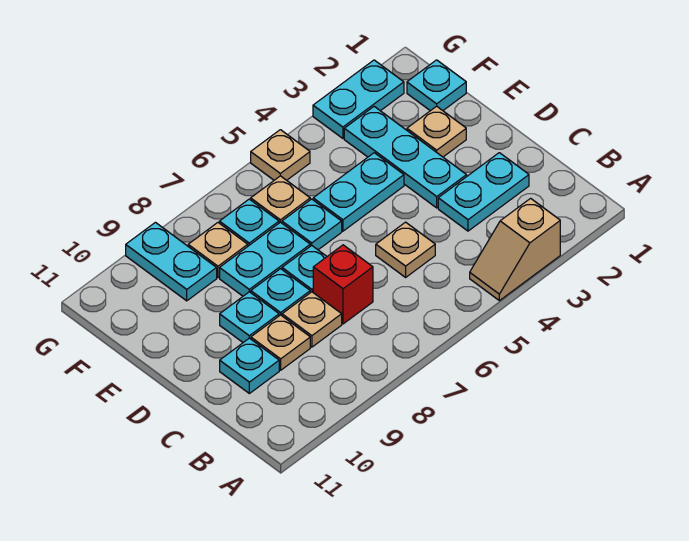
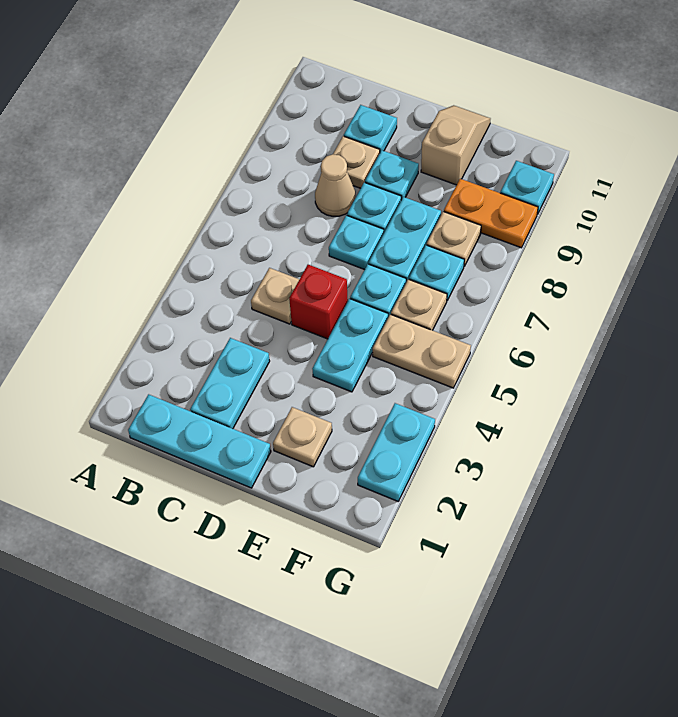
tan 1x2 slope [470,198,560,301] -> tan 1x2 slope moved to [421,105,490,185]
red 1x1 brick [313,245,373,324] -> red 1x1 brick moved to [289,265,348,339]
tan 1x1 plate [282,292,342,347] -> tan 1x1 cone [315,154,355,216]
cyan 1x3 plate [344,107,467,208] -> cyan 1x3 plate moved to [128,394,271,488]
cyan 1x1 plate [407,60,466,111] -> cyan 1x1 plate moved to [501,161,554,214]
cyan 1x2 plate [126,222,217,301] -> orange 1x2 plate [444,179,538,248]
tan 1x1 plate [251,130,310,180] -> tan 1x2 plate [373,314,471,388]

